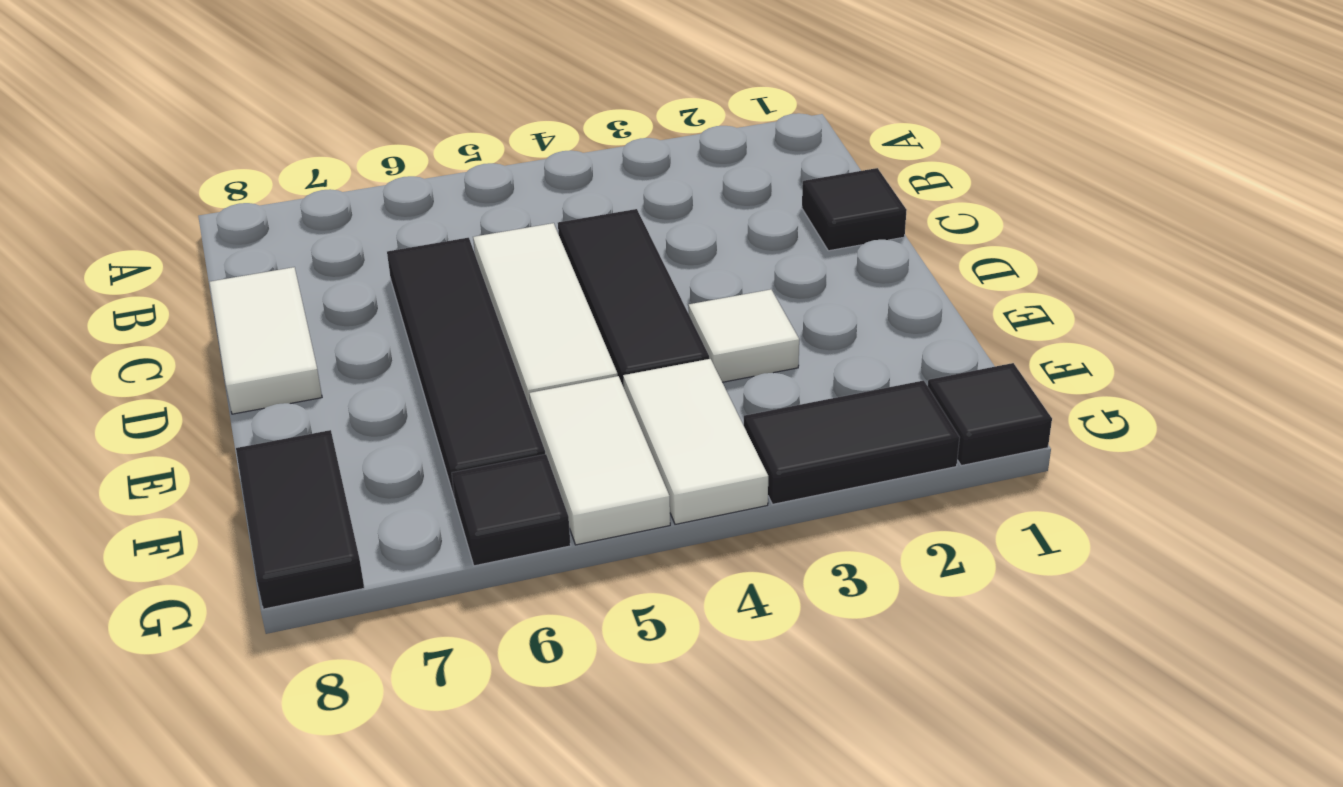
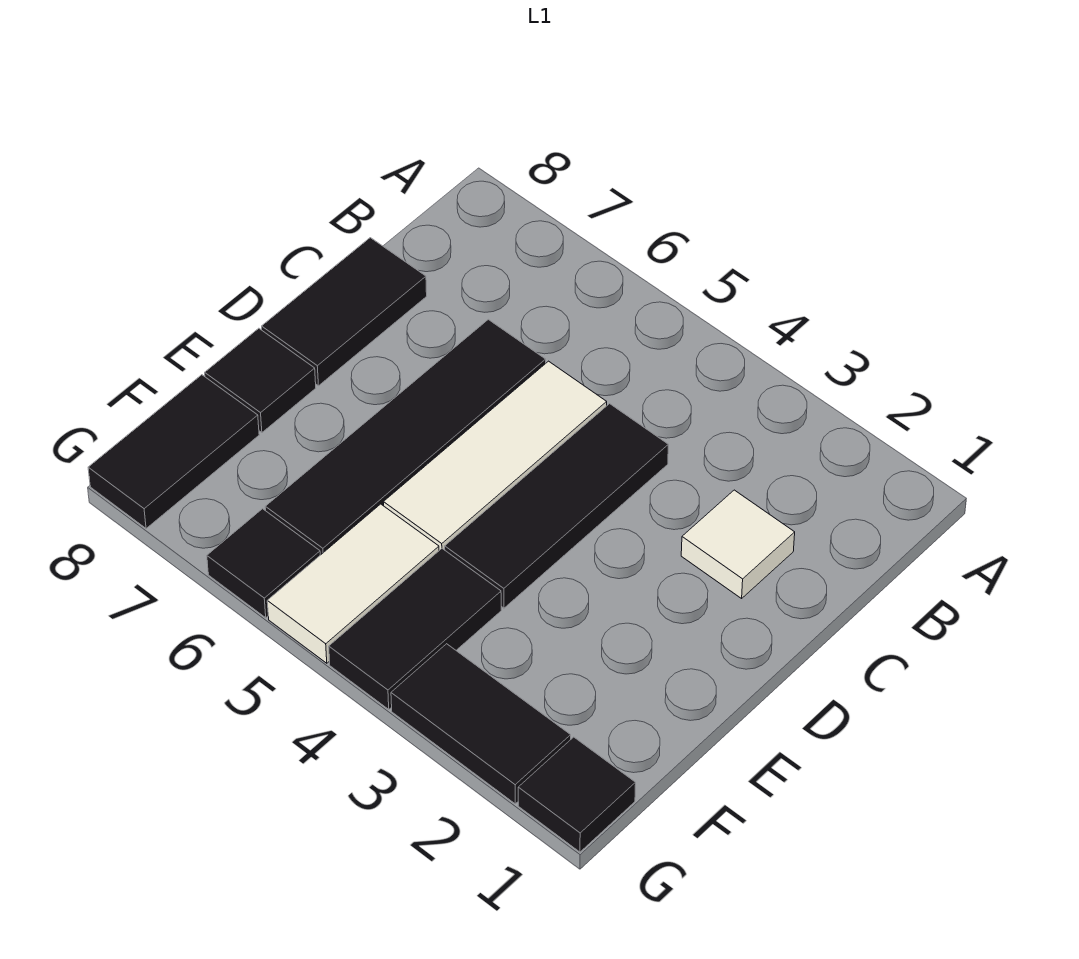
black 1x1 tile [802,168,907,251] -> black 1x1 tile moved to [205,328,316,433]
white 1x2 tile [210,267,322,414] -> black 1x2 tile [262,238,427,386]
white 1x1 tile [689,289,799,382] -> white 1x1 tile moved to [681,490,795,598]
white 1x2 tile [623,359,768,524] -> black 1x2 tile [329,549,501,709]

